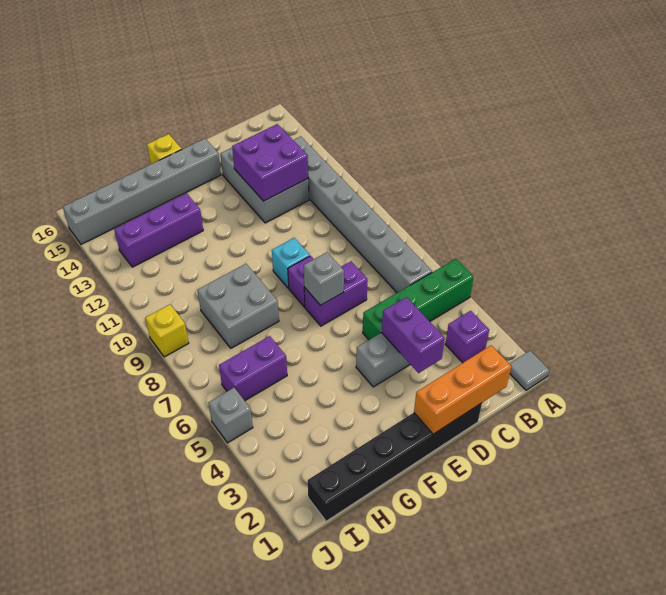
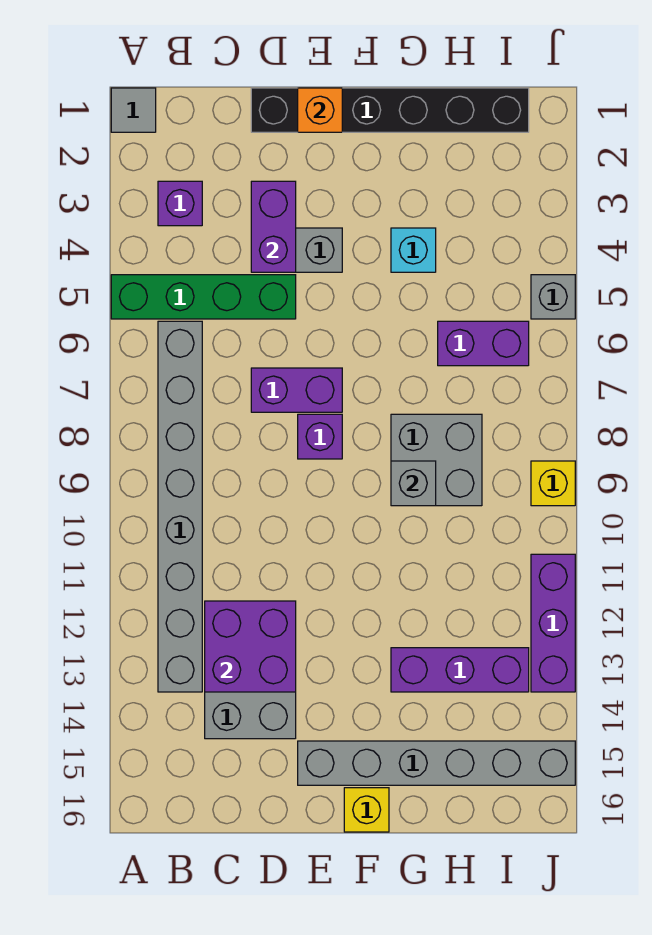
orange 1x3 brick [414,345,511,434] -> orange 1x1 brick [298,88,342,132]
grey 1x1 brick [304,252,344,306] -> grey 1x1 brick moved to [391,461,436,506]
cyan 1x1 brick [272,238,310,288] -> cyan 1x1 brick moved to [391,228,436,272]
none -> purple 1x3 brick [531,554,575,692]

